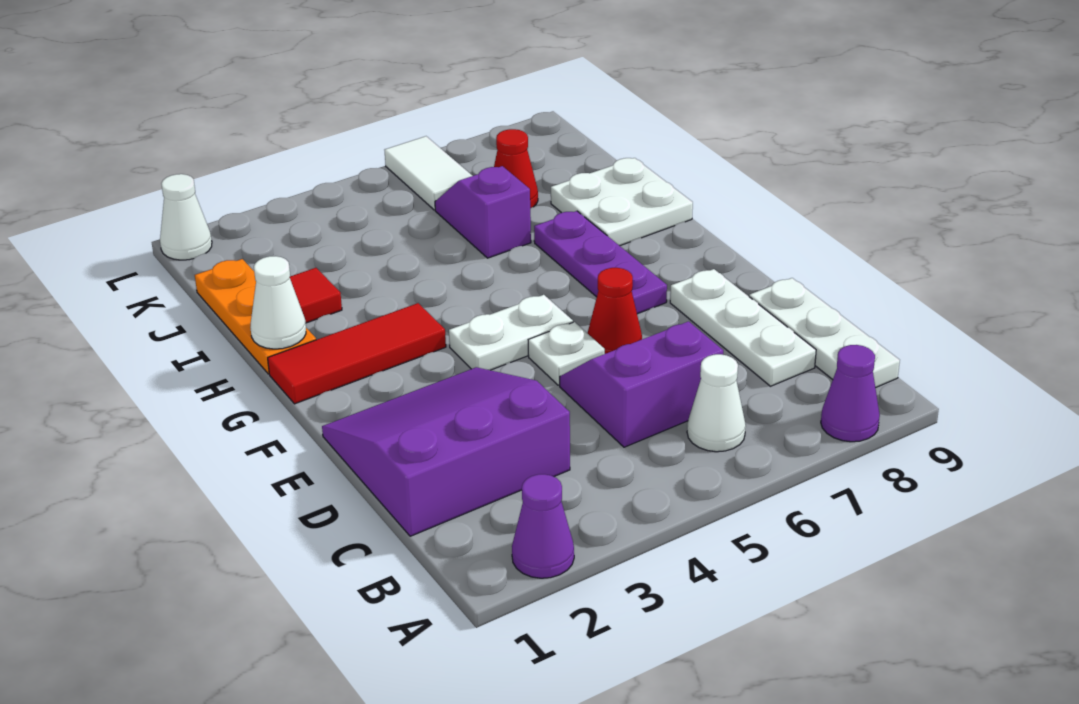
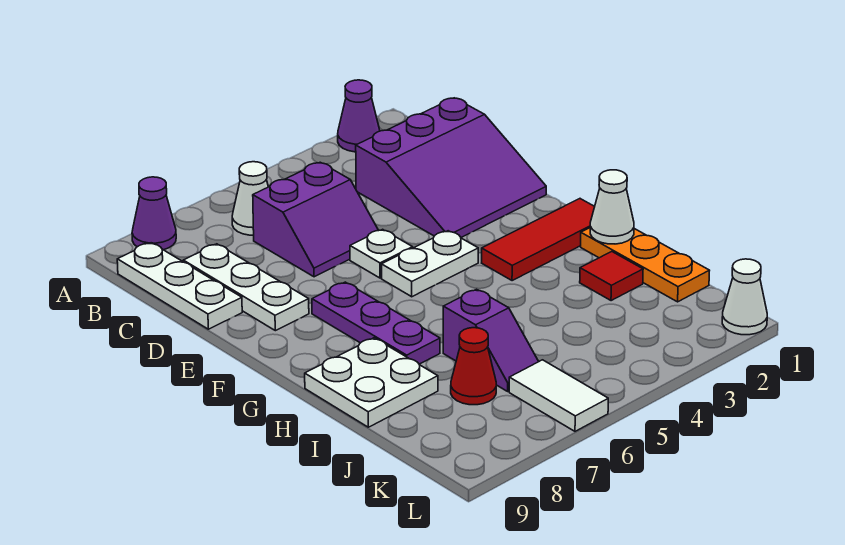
red 1x1 cone [588,268,642,354] -> none

